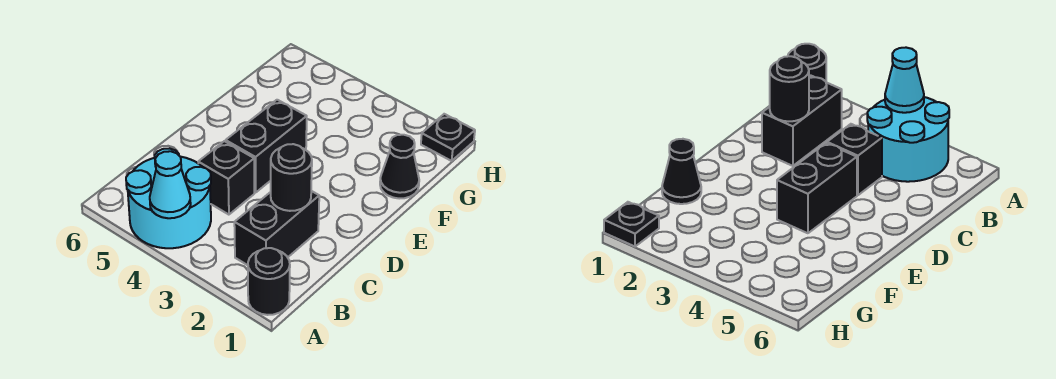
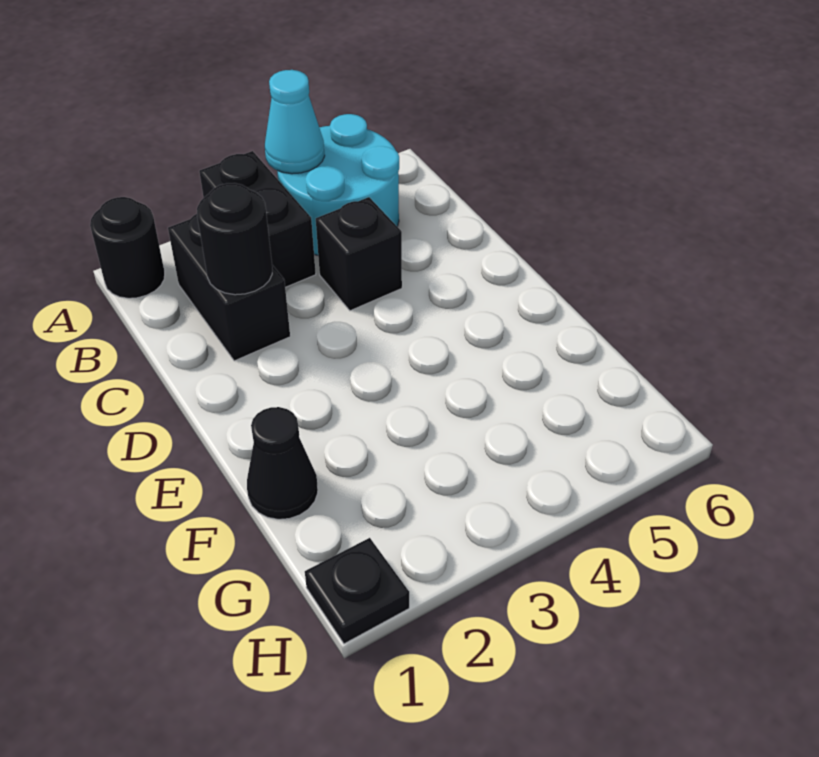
black 1x2 brick [226,100,307,193] -> black 1x2 brick moved to [199,151,316,287]

